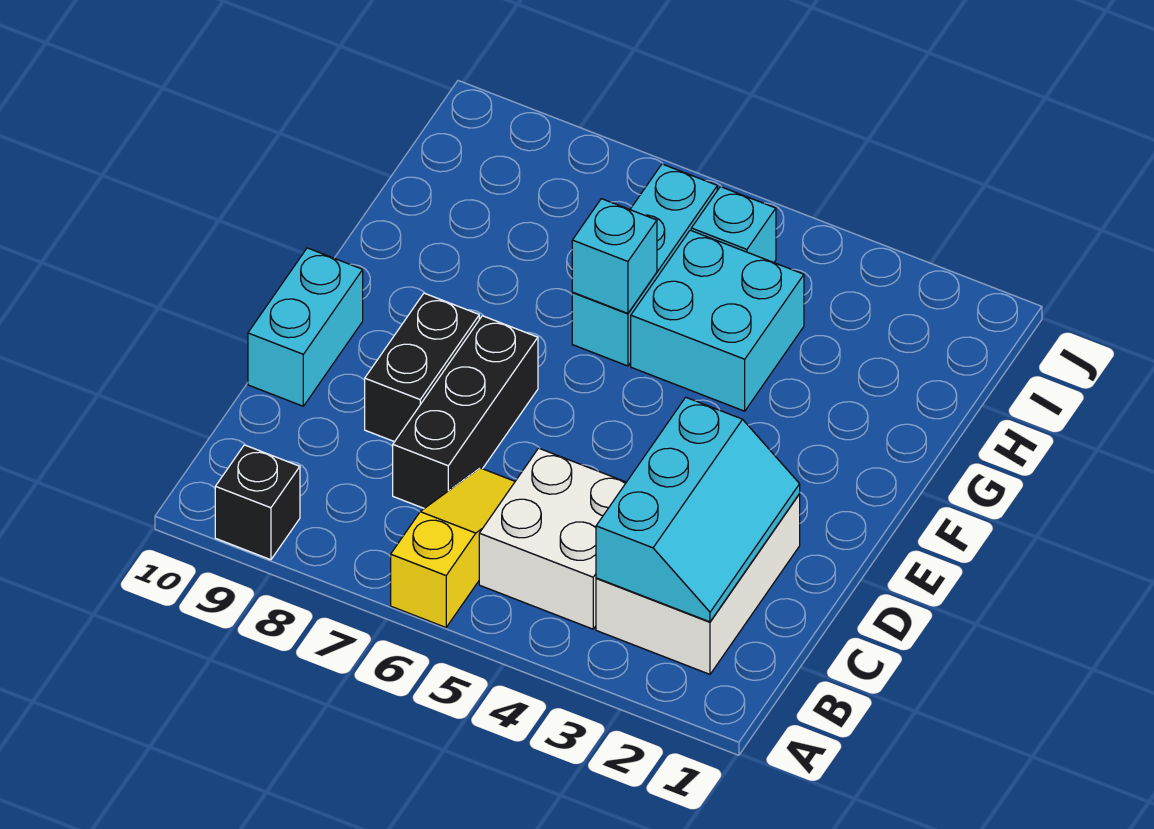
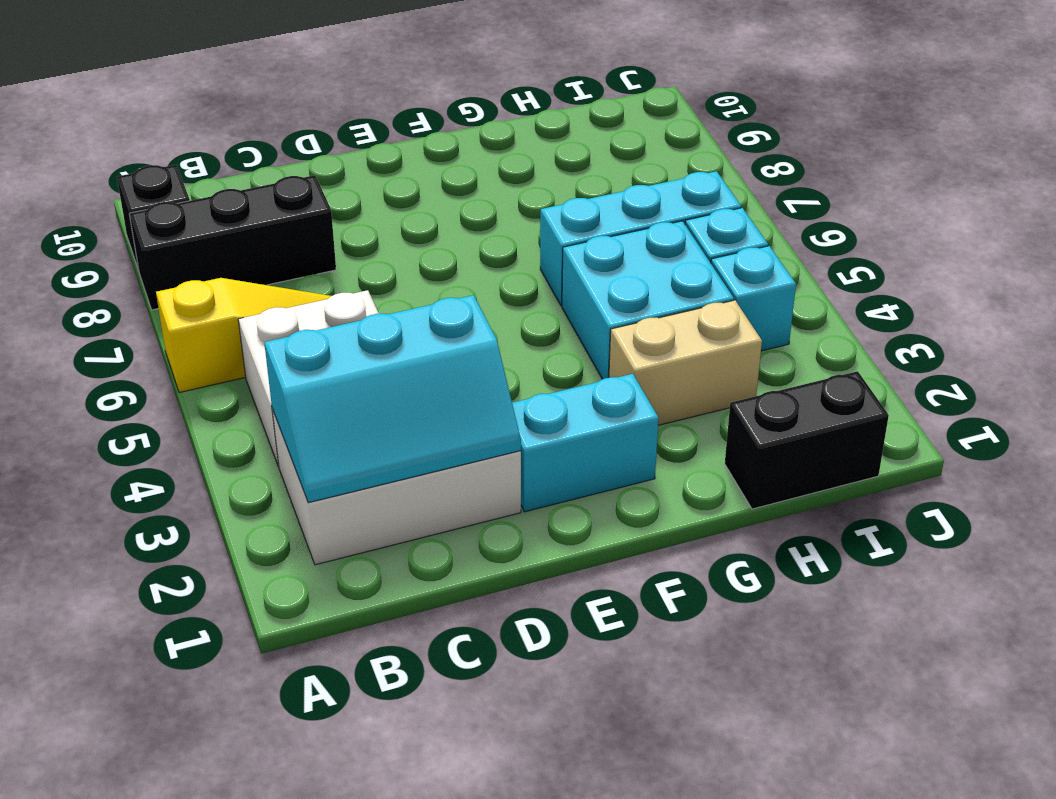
black 1x3 brick [393,316,538,508] -> black 1x3 brick moved to [129,175,336,310]
black 1x2 brick [365,293,479,442] -> black 1x2 brick moved to [725,371,889,509]
cyan 1x2 brick [248,248,363,406] -> cyan 1x2 brick moved to [512,374,659,512]
none -> tan 1x2 brick [609,300,762,425]
cyan 1x1 brick [572,199,657,313] -> cyan 1x1 brick moved to [711,246,796,351]

